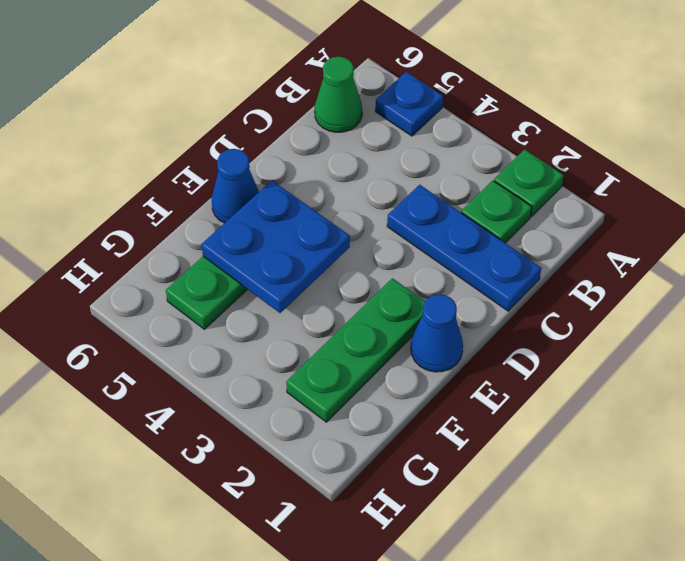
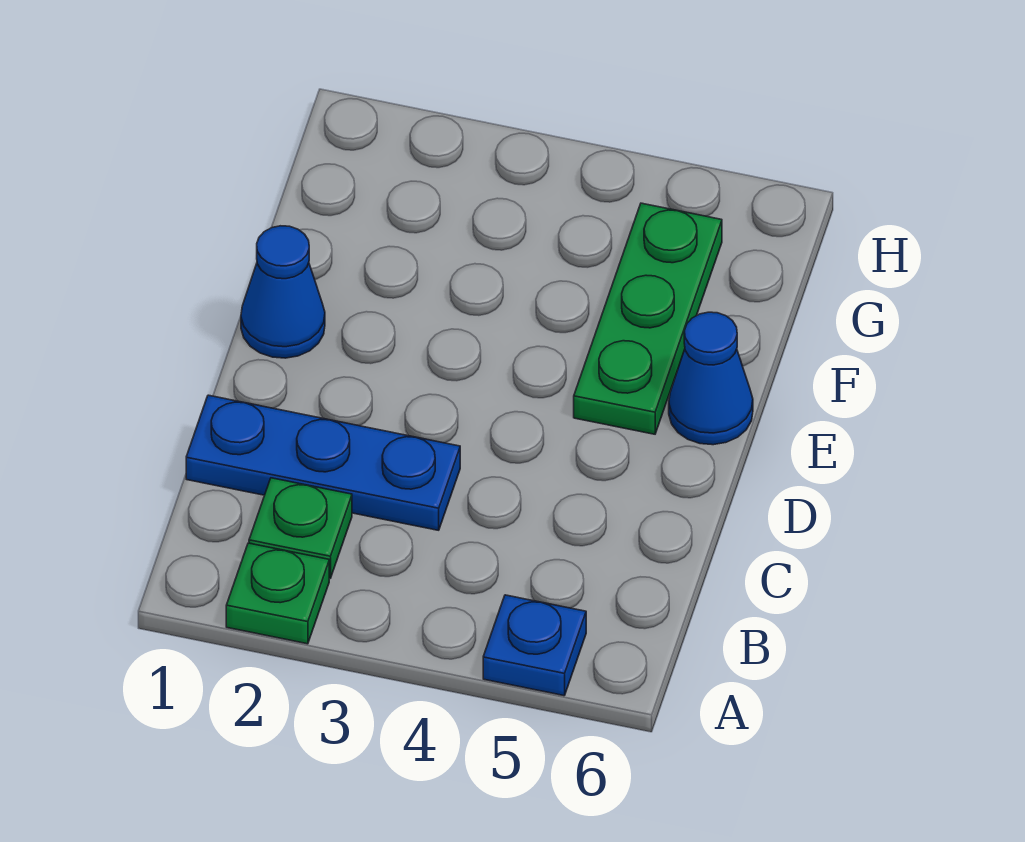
green 1x1 cone [315,57,362,132] -> none
green 1x3 plate [286,278,425,422] -> none
blue 2x2 plate [202,181,350,313] -> none

